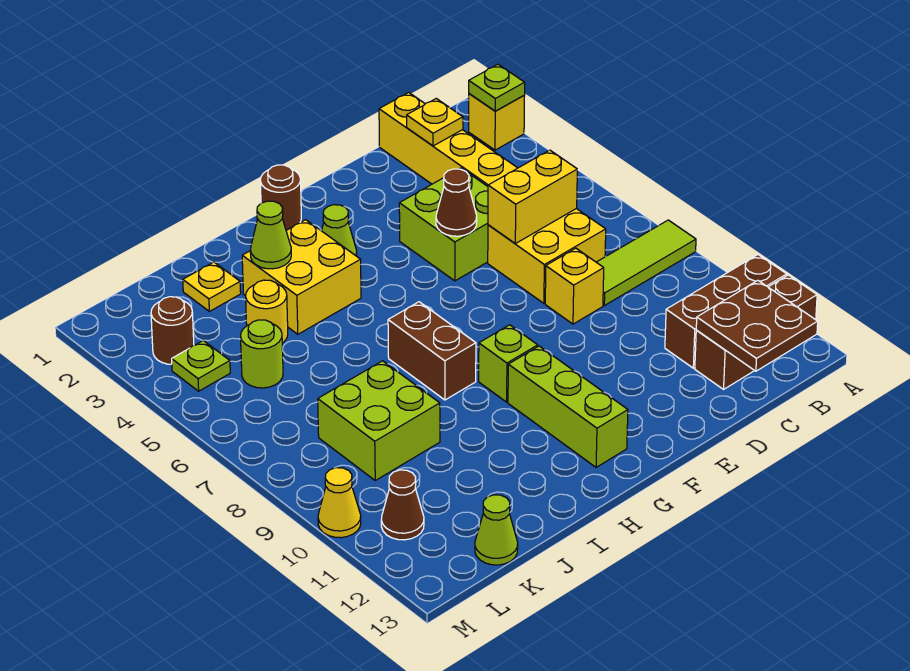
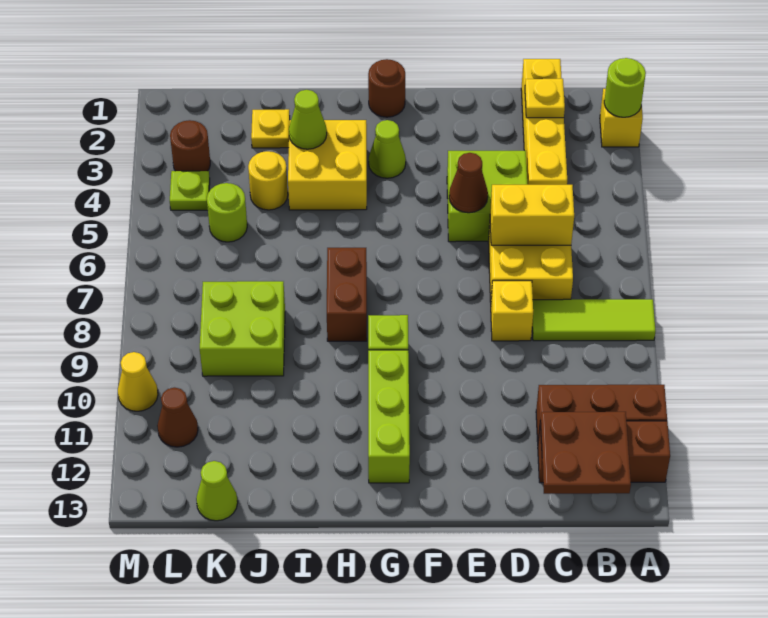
lime 1x1 plate [469,64,525,111] -> lime 1x1 round brick [604,58,646,117]

